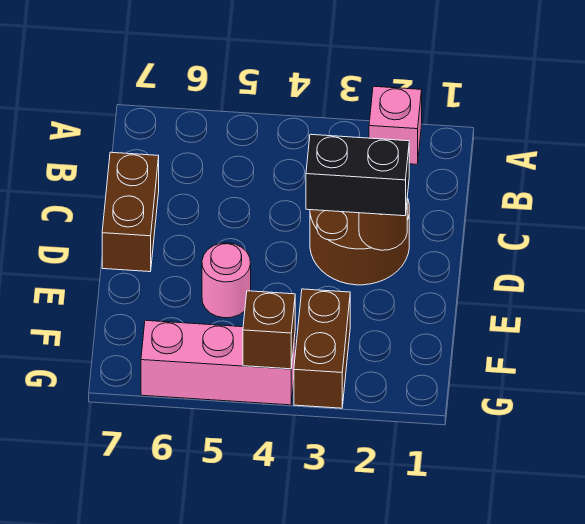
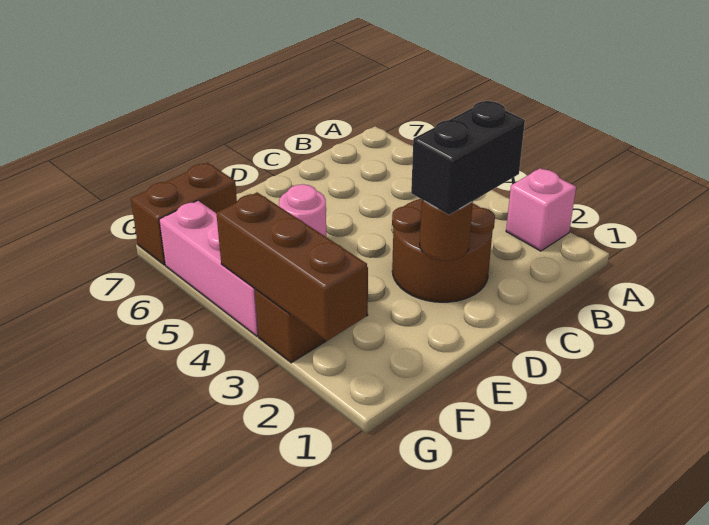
brown 1x2 brick [102,152,159,272] -> brown 1x2 brick moved to [131,163,237,265]
black 1x2 brick [306,134,409,216] -> black 1x2 brick turned to [411,101,525,215]
brown 1x1 brick [243,291,295,369] -> brown 1x3 brick [216,192,367,341]

